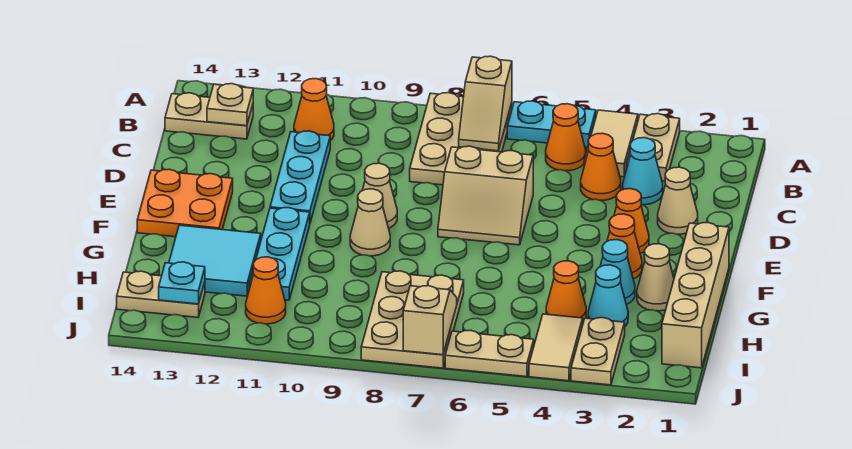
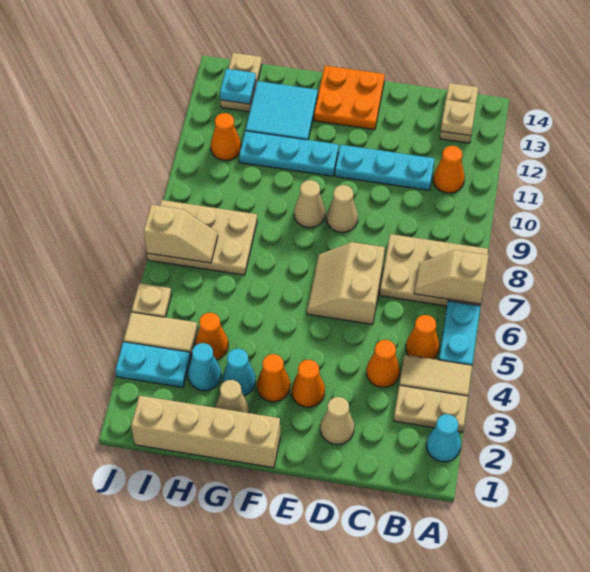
cyan 1x1 cone [623,138,663,205] -> cyan 1x1 cone moved to [426,414,461,462]
tan 1x2 plate [571,318,625,385] -> cyan 1x2 plate [115,342,190,387]
tan 1x2 plate [445,330,534,377] -> tan 1x1 plate [132,283,171,317]

